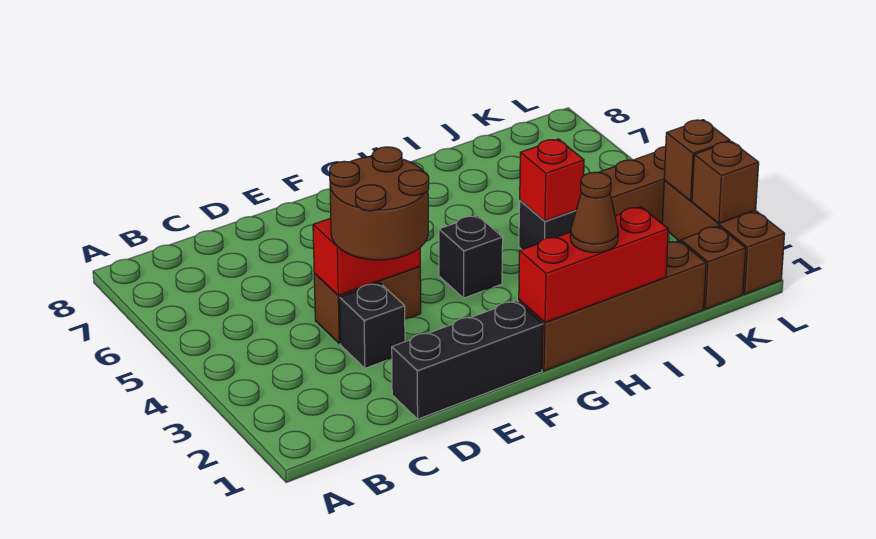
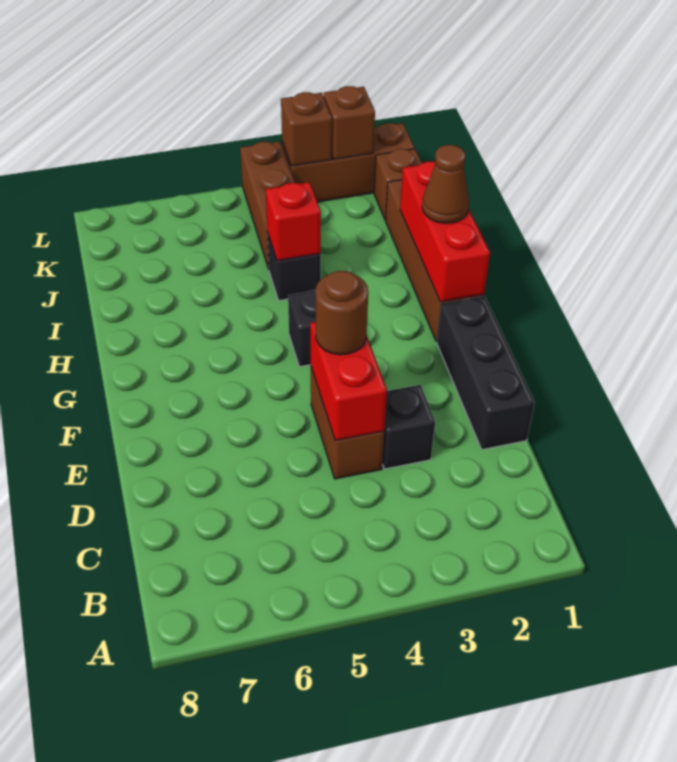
brown 2x2 round brick [330,147,429,260] -> brown 1x1 round brick [316,271,368,355]

